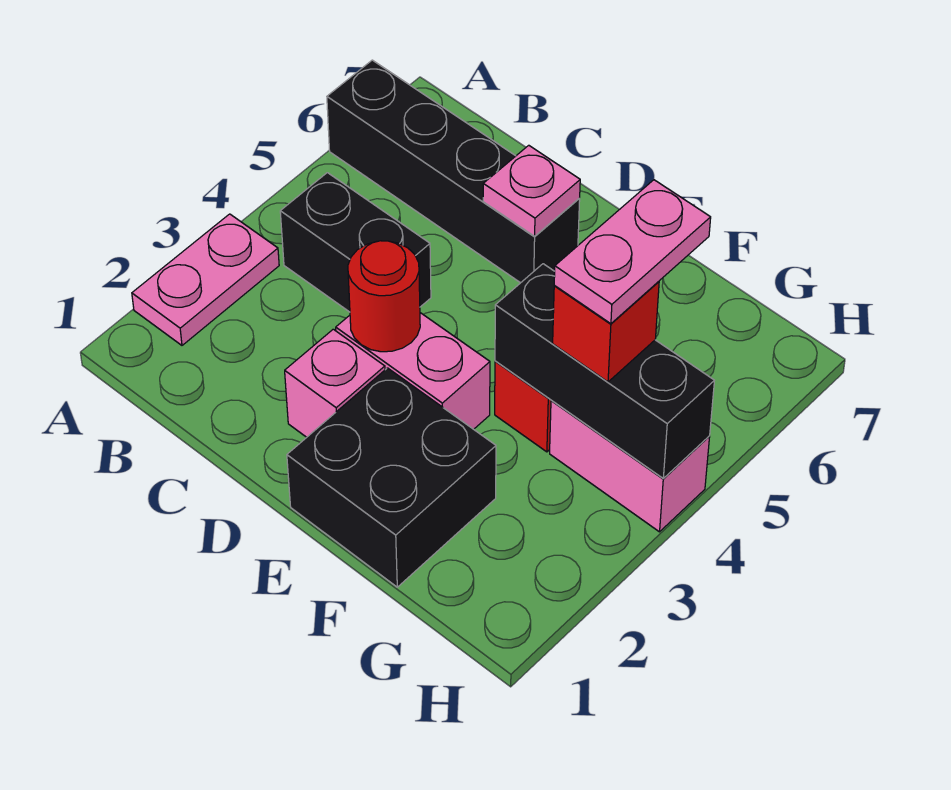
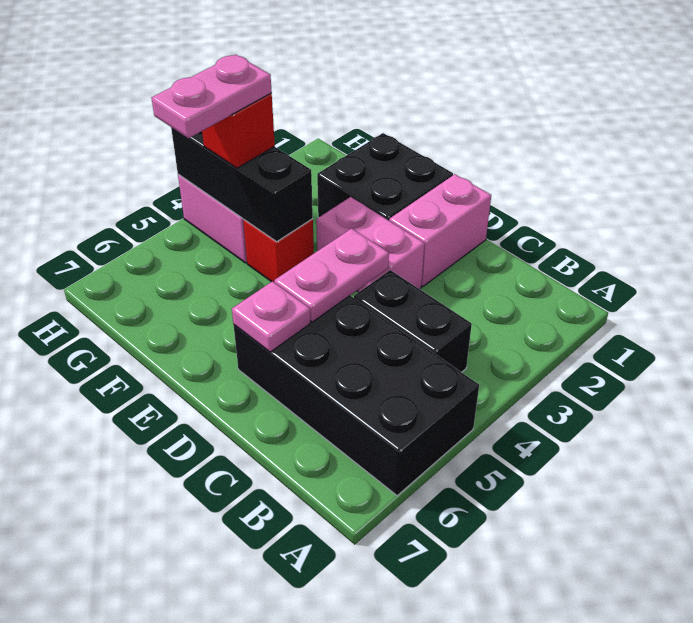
pink 1x2 plate [132,214,279,345] -> pink 1x2 plate moved to [274,229,389,322]
black 1x4 brick [327,60,580,283] -> black 2x4 brick [234,296,479,496]
pink 1x1 brick [285,329,385,437] -> pink 1x2 brick [389,174,491,286]
red 1x1 round brick [348,241,420,352] -> none

